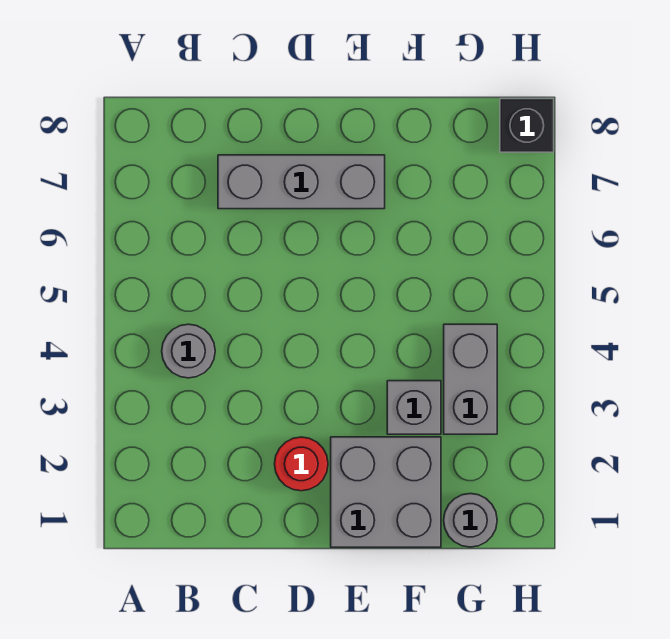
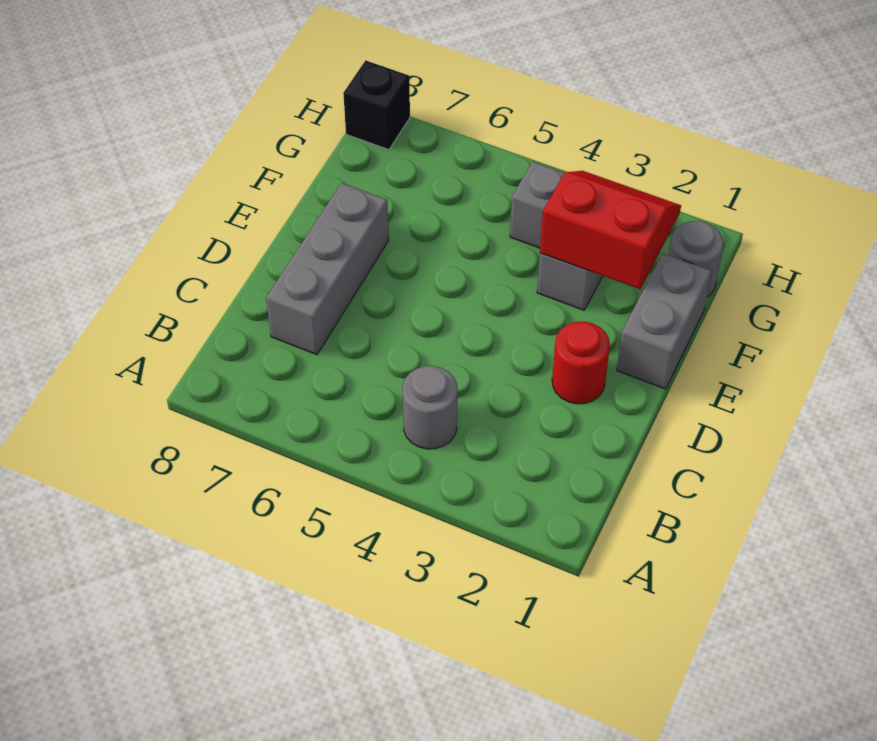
grey 2x2 brick [331,437,441,547] -> grey 1x2 brick [617,253,712,389]
none -> red 2x2 slope [540,171,681,289]

